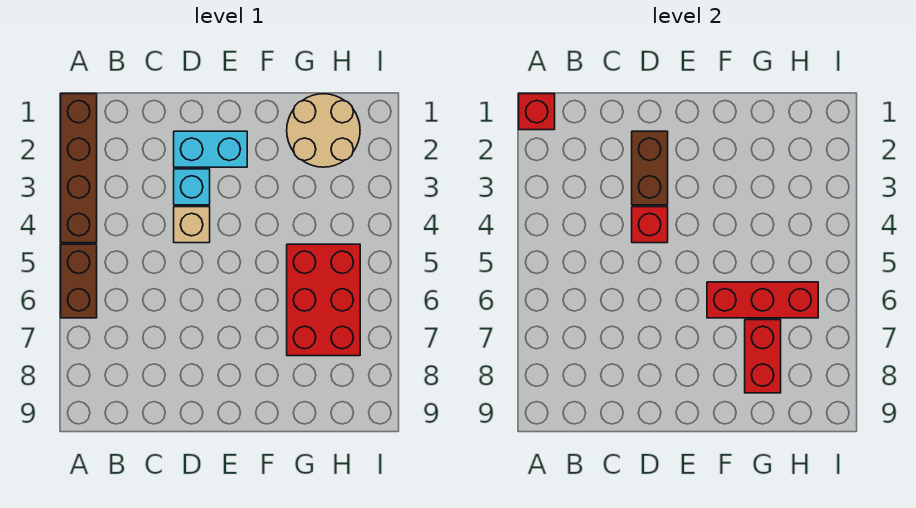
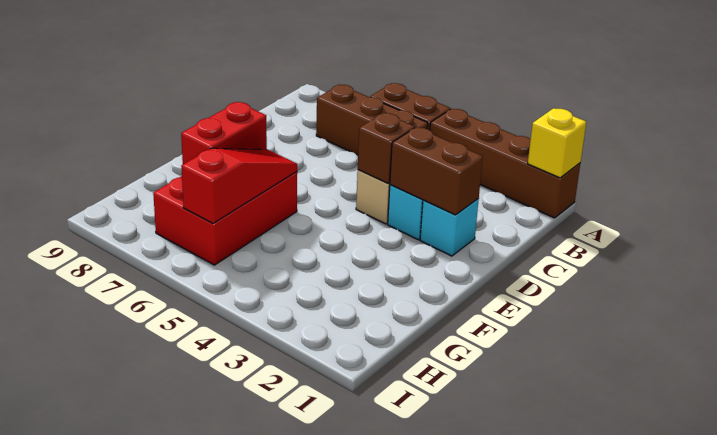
red 1x1 brick [519,94,555,130] -> yellow 1x1 brick [528,108,586,178]
none -> brown 1x3 brick [316,85,428,155]
cyan 1x2 brick [174,131,247,167] -> cyan 1x1 brick [420,198,479,256]
red 1x1 brick [632,207,668,243] -> brown 1x1 brick [358,113,415,184]
red 1x3 brick [707,282,818,318] -> red 1x3 slope [181,148,297,224]
tan 2x2 round brick [287,94,360,167] -> none
red 2x3 brick [287,244,360,356] -> red 2x3 brick turned to [153,172,297,265]
red 1x2 brick [745,320,781,393] -> red 1x2 brick turned to [181,102,267,164]

